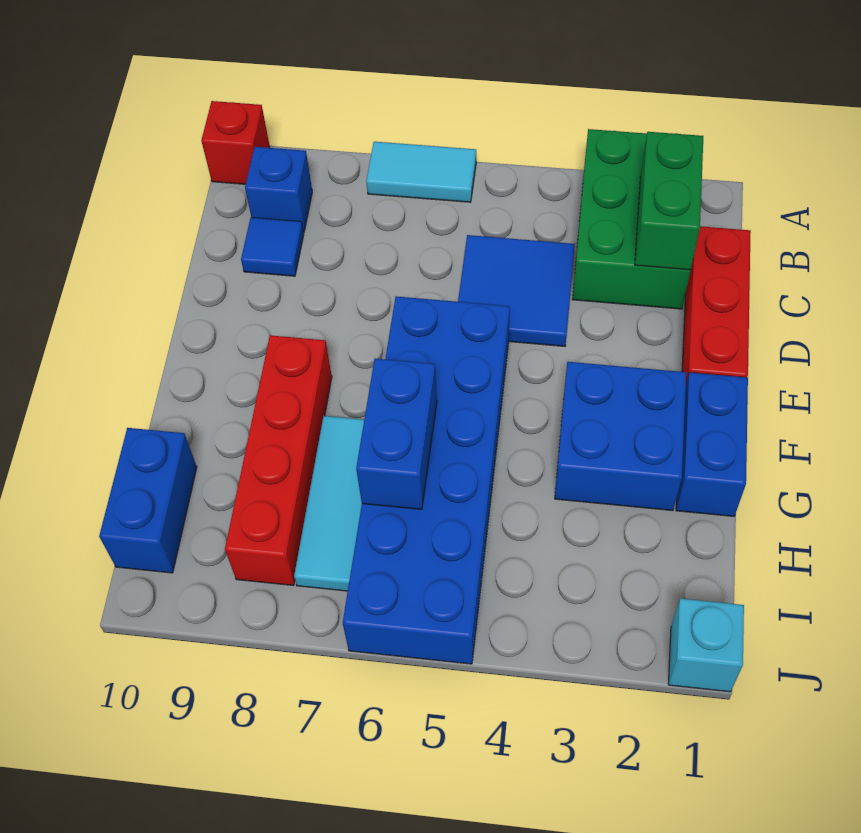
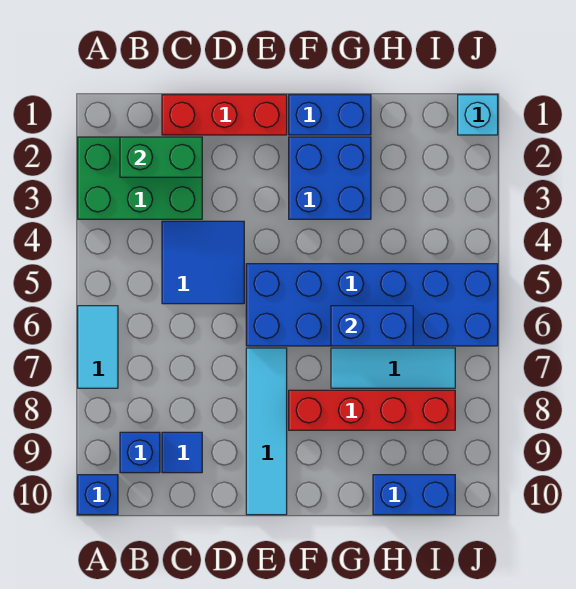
red 1x1 brick [201,101,270,184] -> blue 1x1 brick [78,475,118,515]
none -> cyan 1x4 tile [246,348,287,515]

